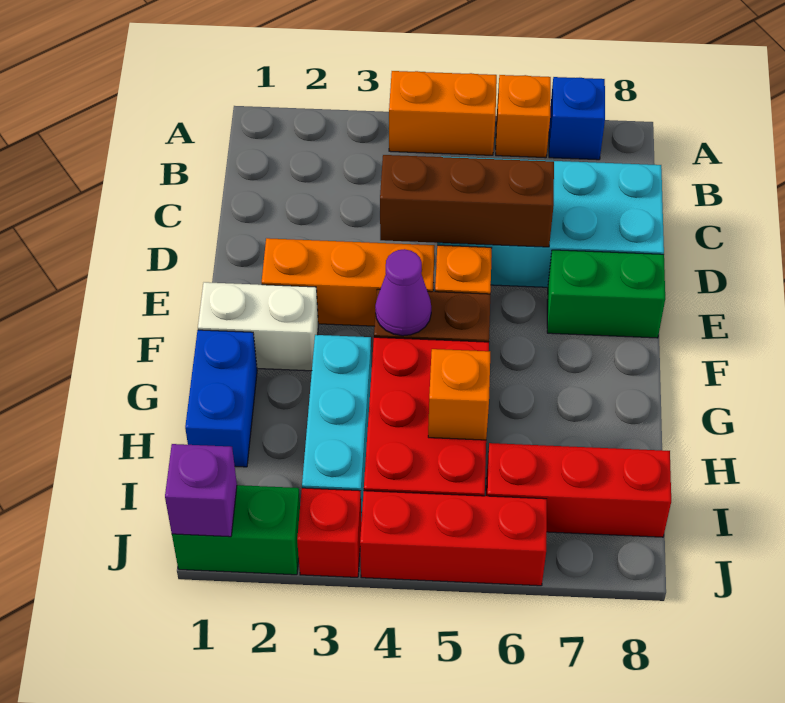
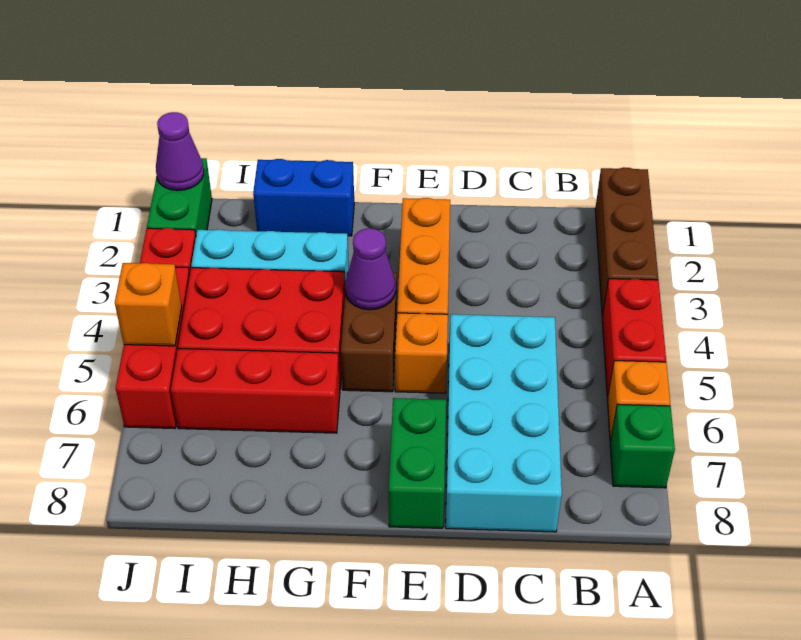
orange 1x2 brick [389,71,497,155] -> red 1x2 brick [602,279,666,398]
blue 1x1 brick [549,77,605,160] -> green 1x1 brick [610,404,675,488]
brown 1x3 brick [380,155,554,247] -> brown 1x3 brick moved to [595,167,658,316]
white 1x2 brick [198,282,318,371] -> none
orange 1x1 brick [428,349,490,440] -> orange 1x1 brick moved to [115,263,182,346]
red 1x3 brick [486,443,671,537] -> red 1x3 brick turned to [171,349,340,433]
purple 1x1 brick [165,444,237,537] -> purple 1x1 cone [156,112,204,191]

